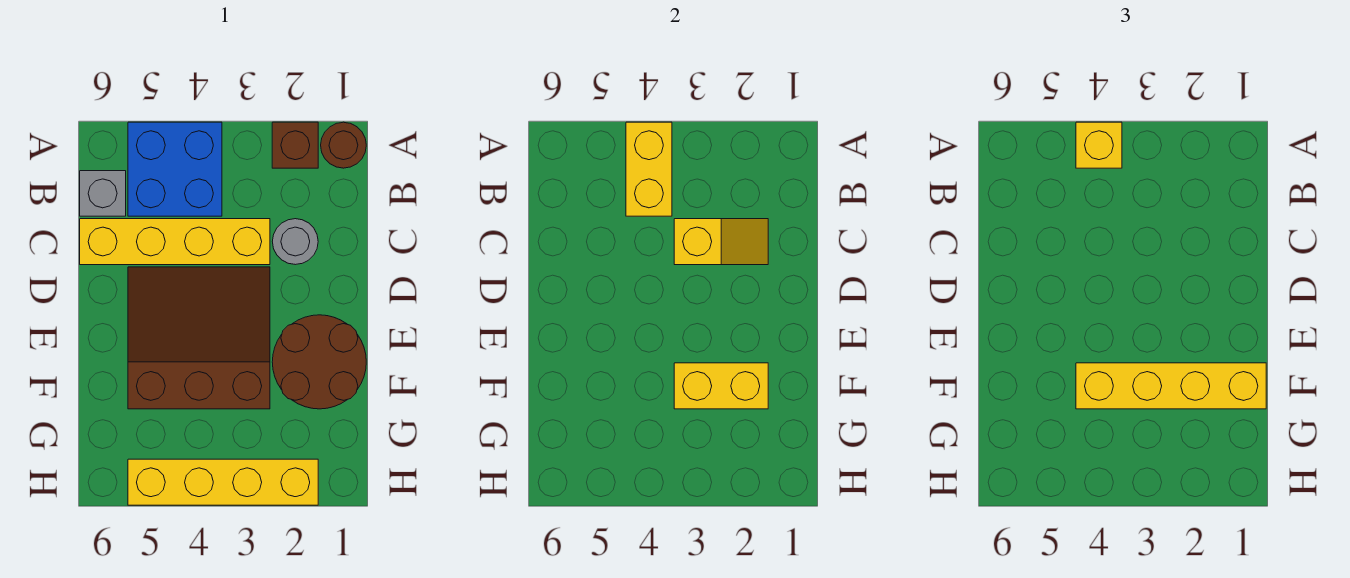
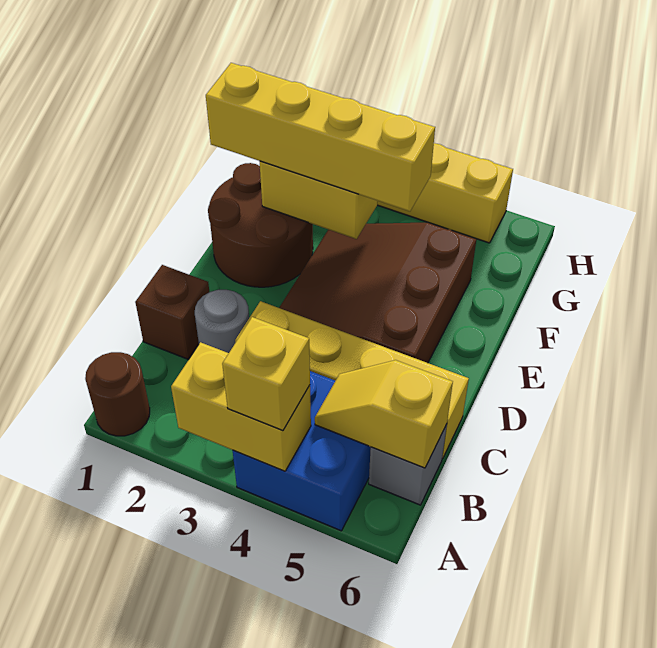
brown 1x1 brick [272,122,318,168] -> brown 1x1 brick moved to [135,265,209,359]
yellow 1x2 brick [626,122,672,216] -> yellow 1x2 brick turned to [171,342,311,471]
yellow 1x2 slope [674,219,768,265] -> yellow 1x2 slope moved to [315,360,453,468]
brown 3x3 slope [128,267,270,409] -> brown 3x3 slope turned to [279,222,476,363]

